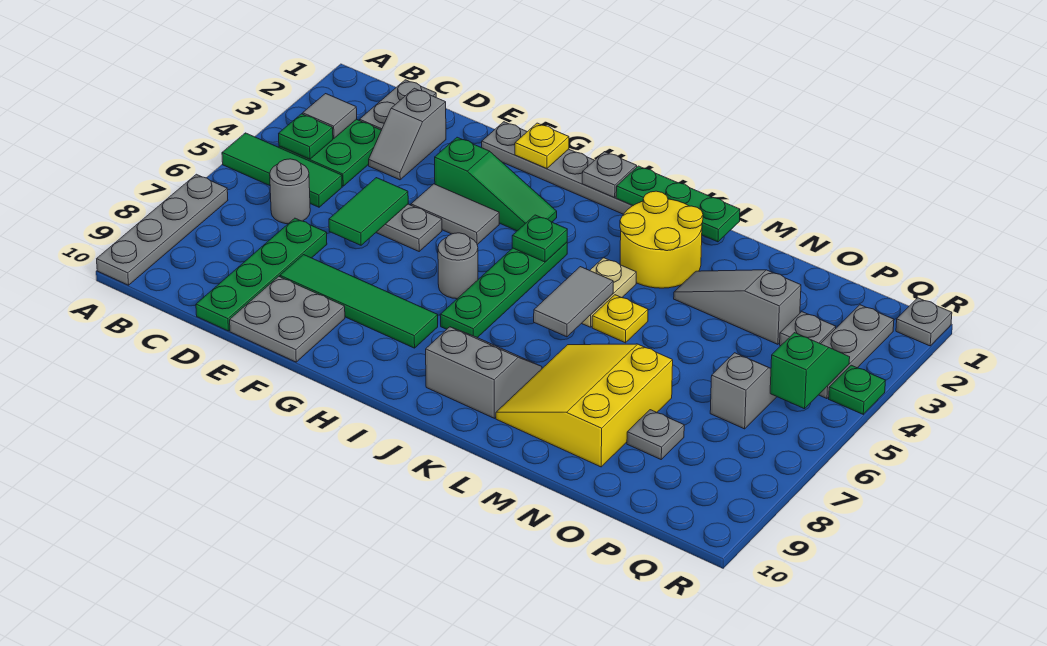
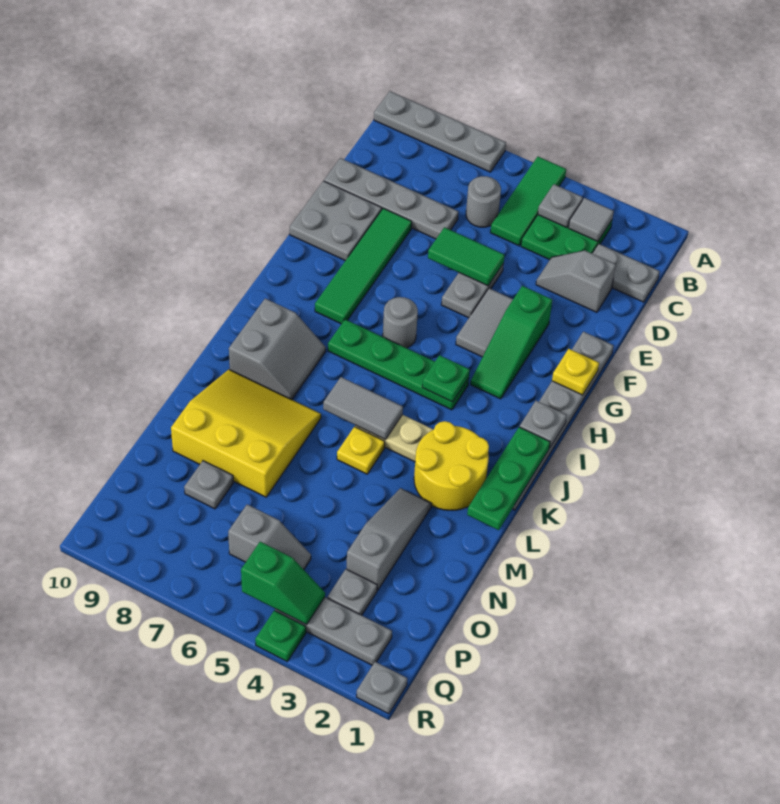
green 1x1 plate [279,114,333,159] -> grey 1x1 plate [538,184,583,228]
green 1x4 plate [196,218,327,331] -> grey 1x4 plate [324,158,458,239]

